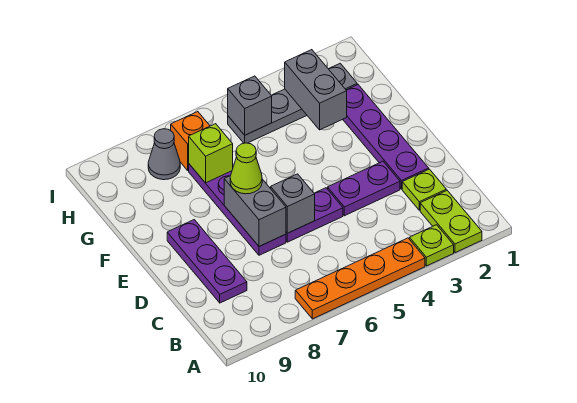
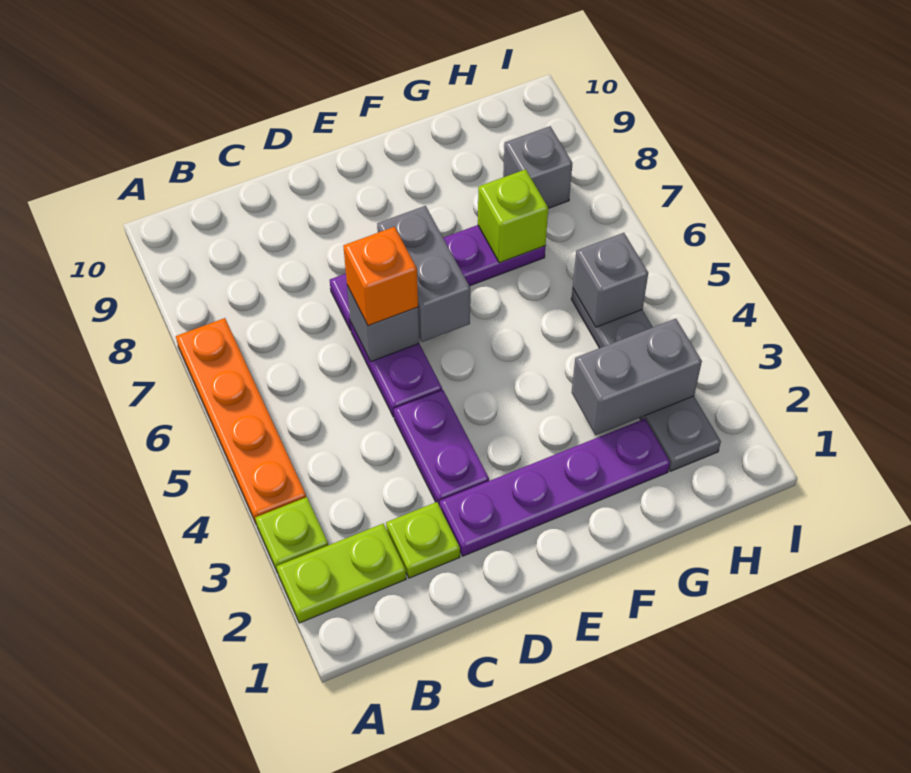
purple 1x3 plate [167,220,247,303] -> none
grey 1x2 brick [224,176,286,246] -> grey 1x2 brick turned to [377,206,470,342]
lime 1x1 cone [230,143,262,194] -> none
orange 1x1 brick [171,112,210,171] -> orange 1x1 brick moved to [343,227,418,326]
grey 1x1 cone [148,129,180,180] -> grey 1x1 brick [503,126,572,208]

